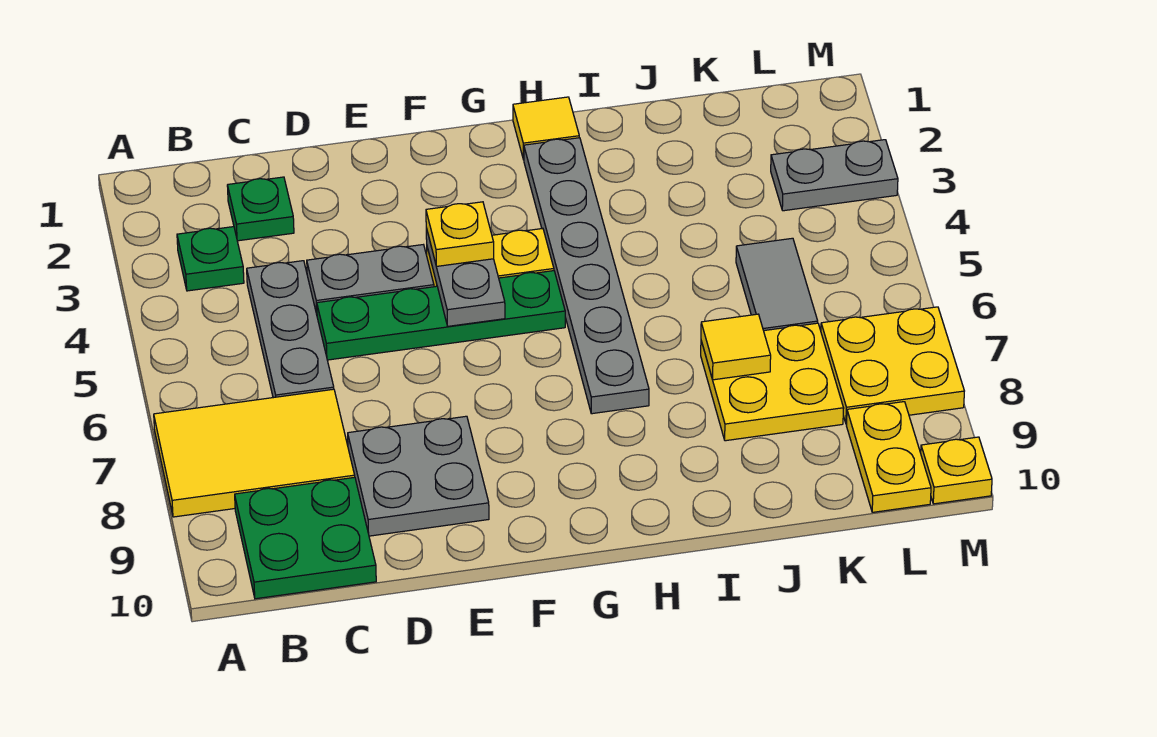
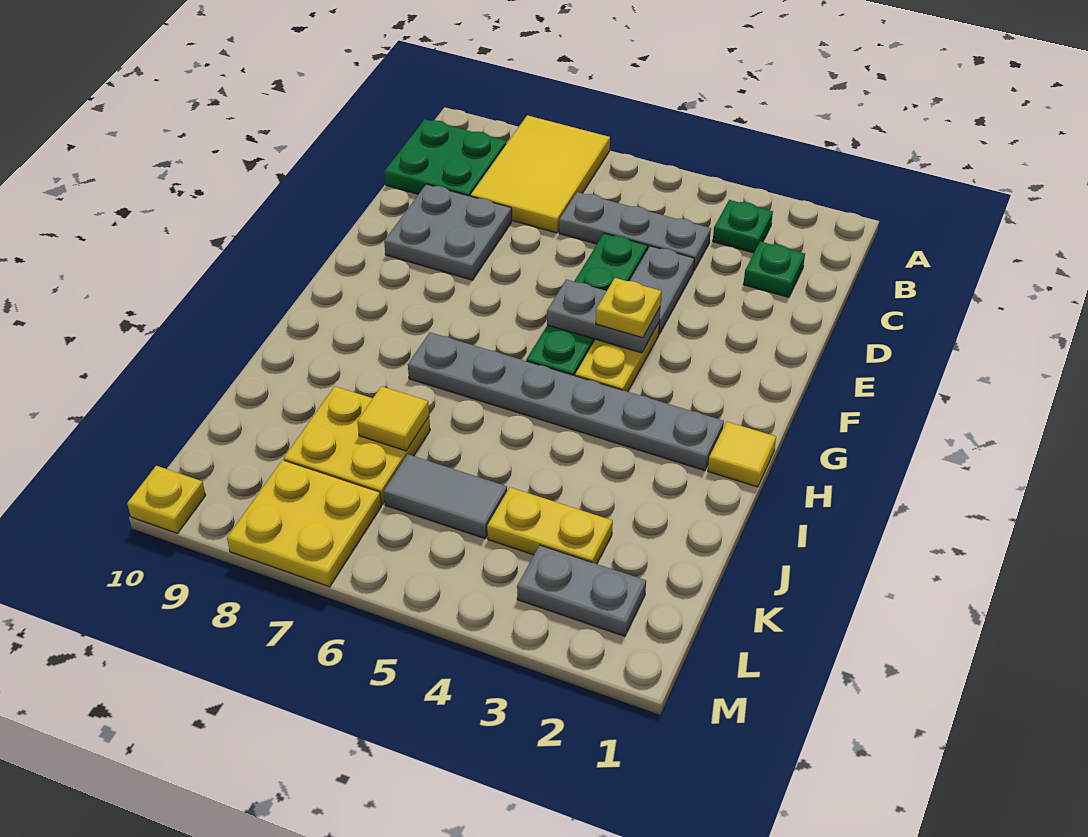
grey 1x2 plate [771,140,898,211] -> grey 1x2 plate turned to [517,545,646,636]
yellow 1x2 plate [847,402,931,512] -> yellow 1x2 plate moved to [487,487,613,564]

